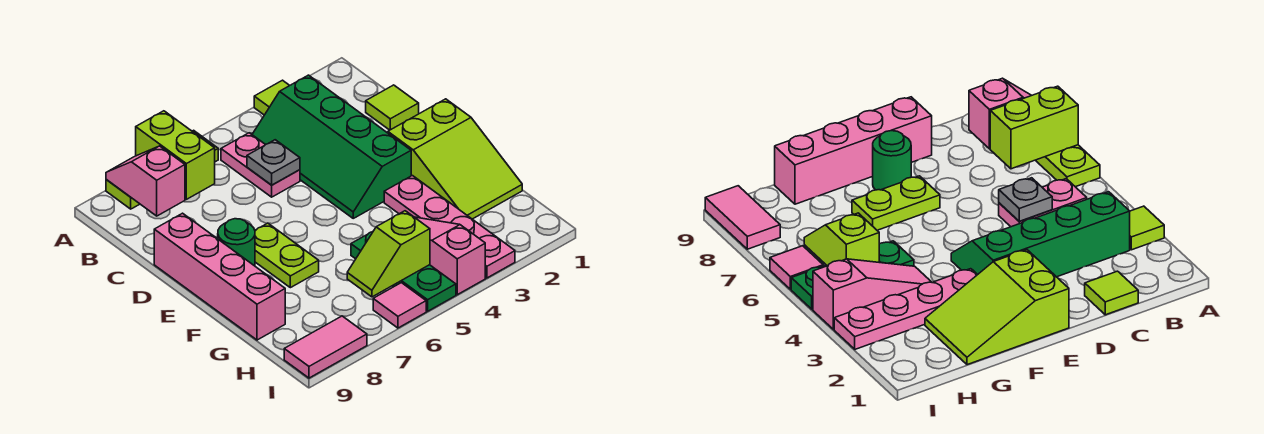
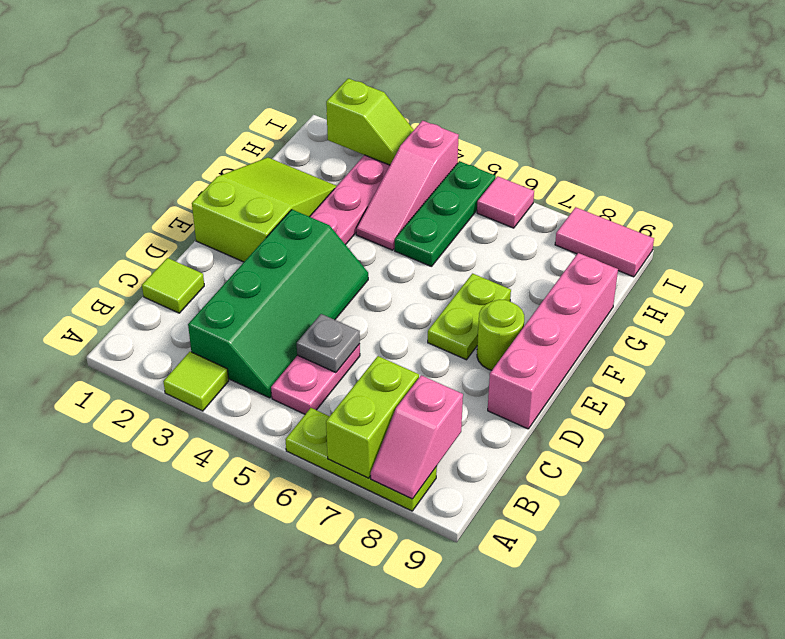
green 1x1 round brick [218,219,255,266] -> lime 1x1 round brick [477,300,524,370]
lime 1x2 slope [347,211,430,297] -> lime 1x2 slope moved to [326,78,414,165]

